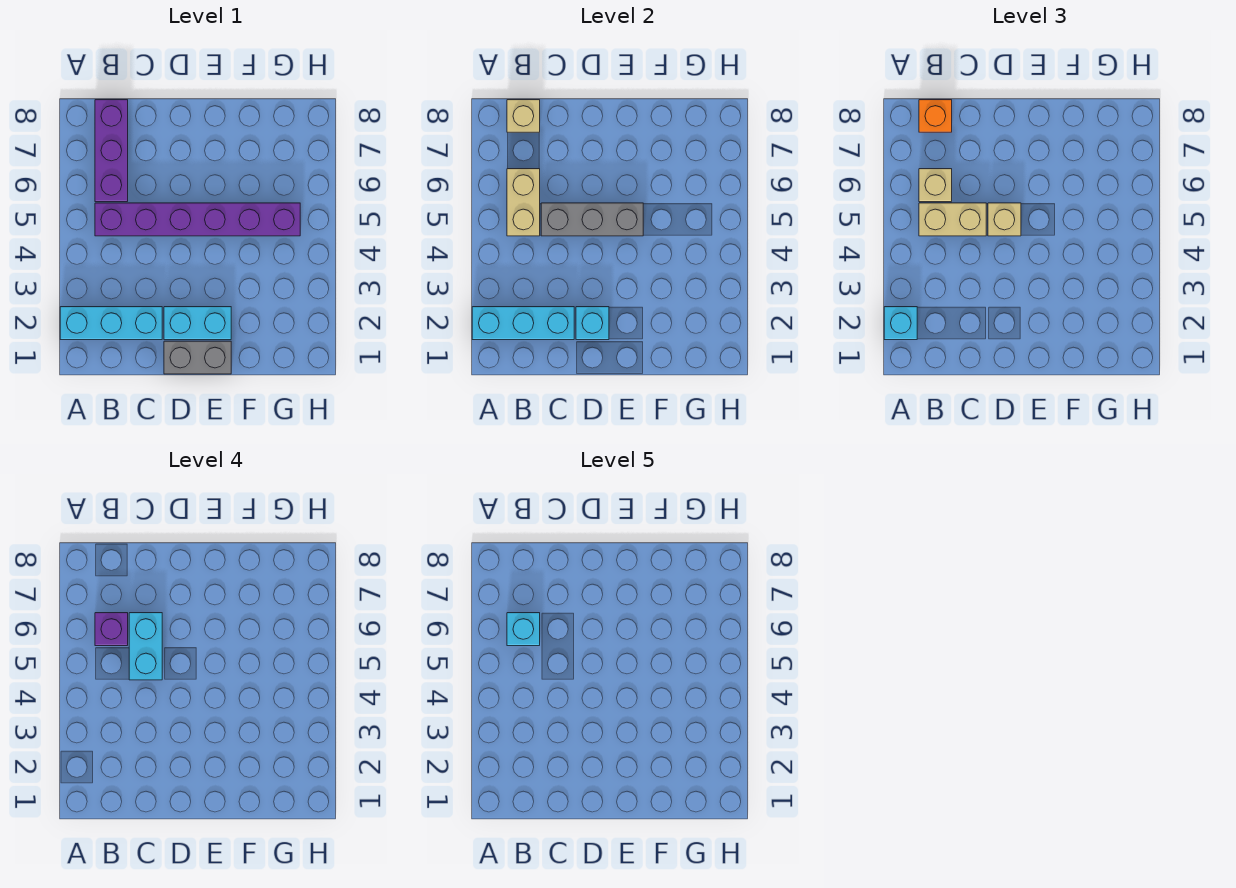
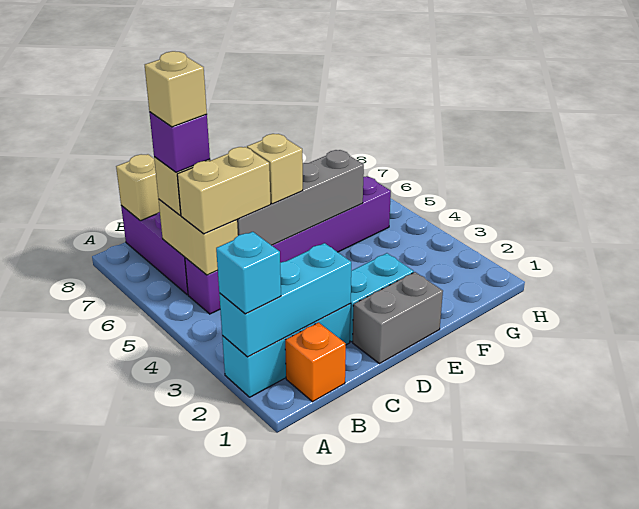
cyan 1x1 brick [507,613,540,646] -> tan 1x1 brick [145,51,207,127]
orange 1x1 brick [919,100,952,132] -> orange 1x1 brick moved to [285,322,346,402]
grey 1x3 brick [541,203,643,236] -> grey 1x4 brick [237,150,364,245]
cyan 1x2 brick [129,613,162,680] -> none
cyan 1x1 brick [576,307,609,340] -> none

